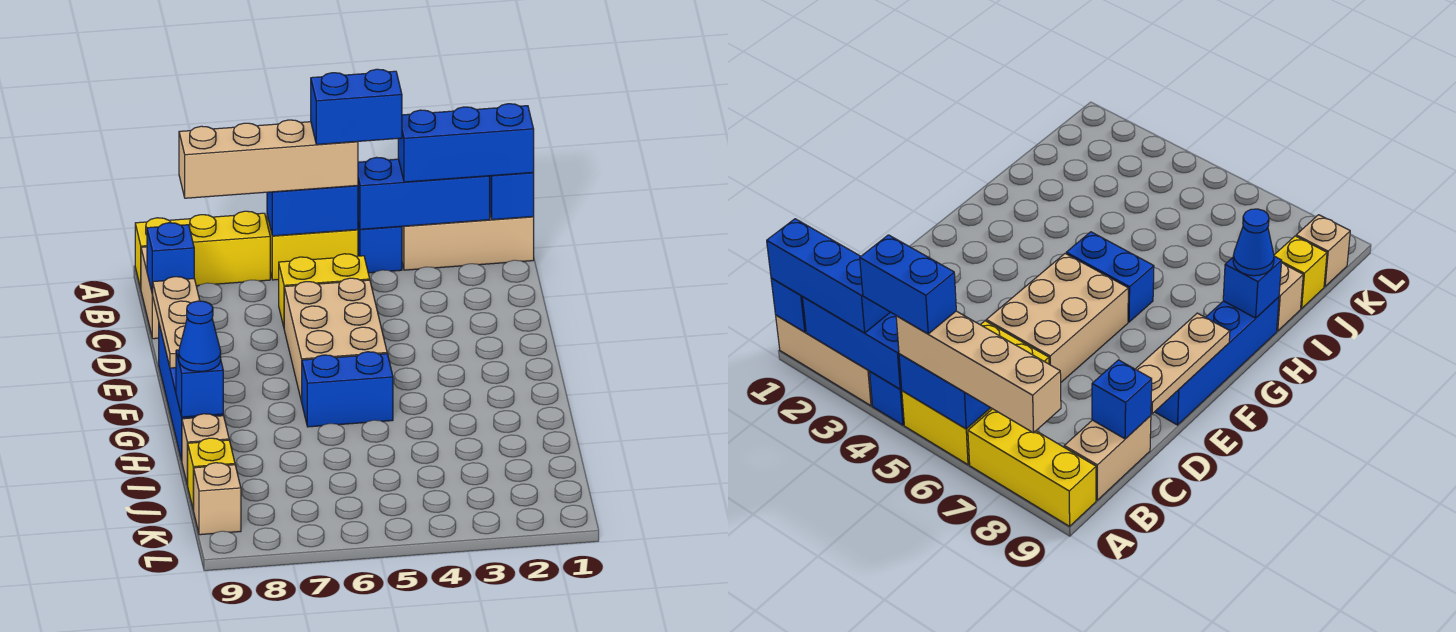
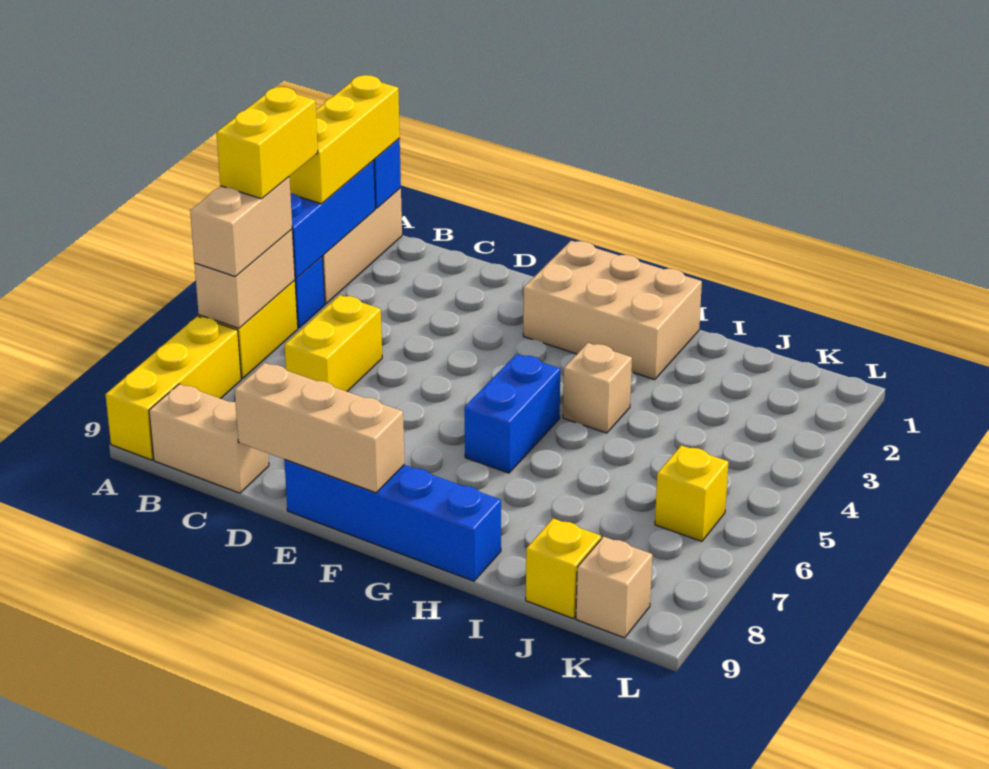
blue 1x3 brick [398,104,534,182] -> yellow 1x3 brick [289,75,400,204]
blue 1x2 brick [311,69,402,144] -> yellow 1x2 brick [217,87,318,199]
blue 1x2 brick [267,186,358,236] -> tan 1x2 brick [195,229,295,328]
tan 1x4 brick [179,120,358,198] -> tan 1x2 brick [190,177,292,276]
blue 1x1 brick [147,223,194,294] -> none
tan 2x3 brick [284,278,387,402] -> tan 2x3 brick moved to [523,241,702,380]
tan 1x3 plate [152,277,200,368] -> tan 1x3 brick [235,363,404,493]
blue 1x1 brick [176,350,223,417] -> none
blue 1x1 cone [179,301,221,372] -> none
tan 1x1 brick [182,414,229,485] -> tan 1x1 brick moved to [563,343,632,433]
none -> yellow 1x1 brick [655,445,728,541]

